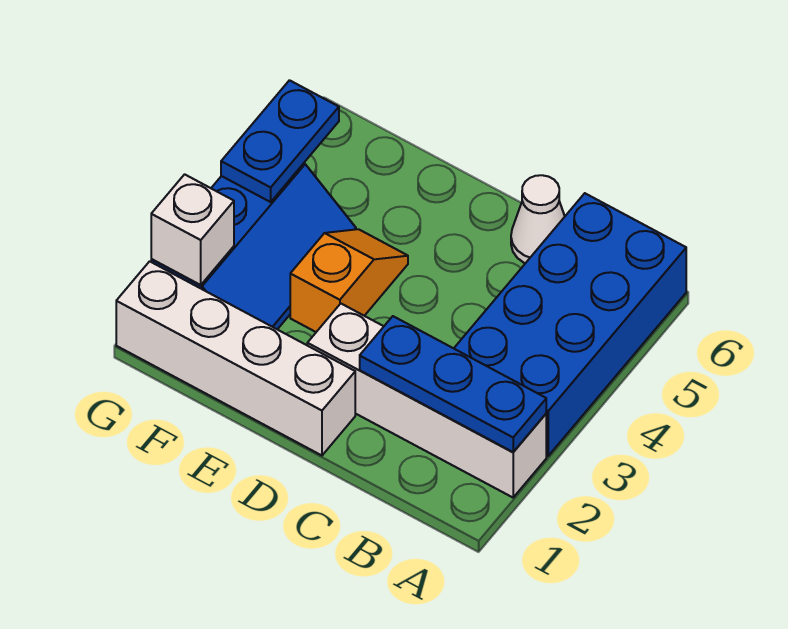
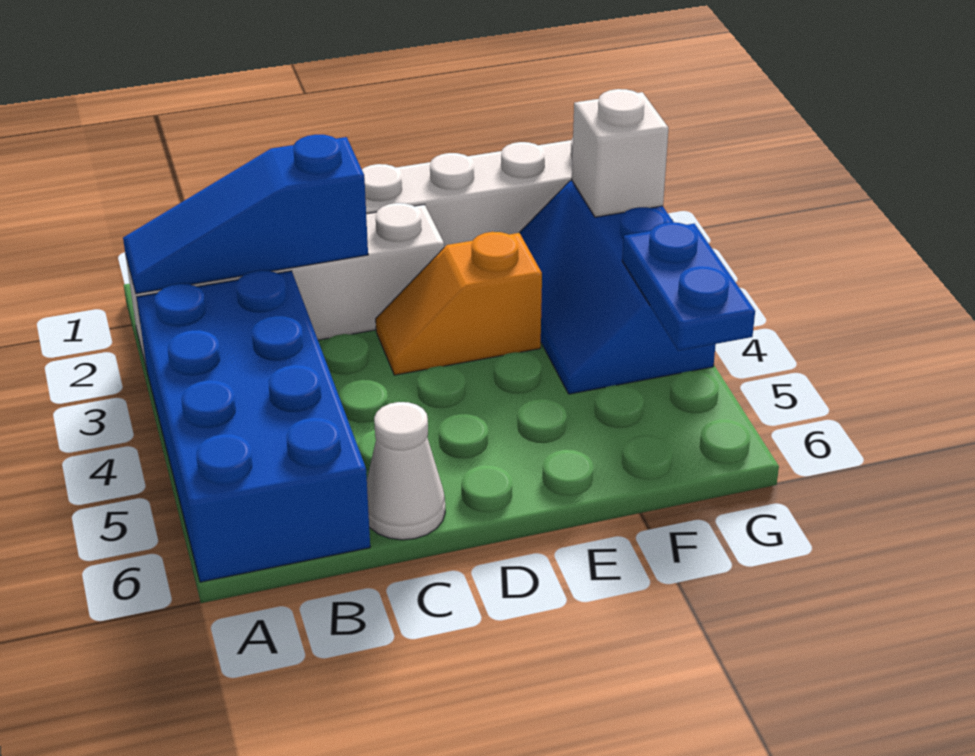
blue 1x3 plate [360,316,546,452] -> blue 1x3 slope [123,135,368,294]
orange 1x2 slope [290,229,408,332] -> orange 1x2 slope turned to [376,232,542,375]

